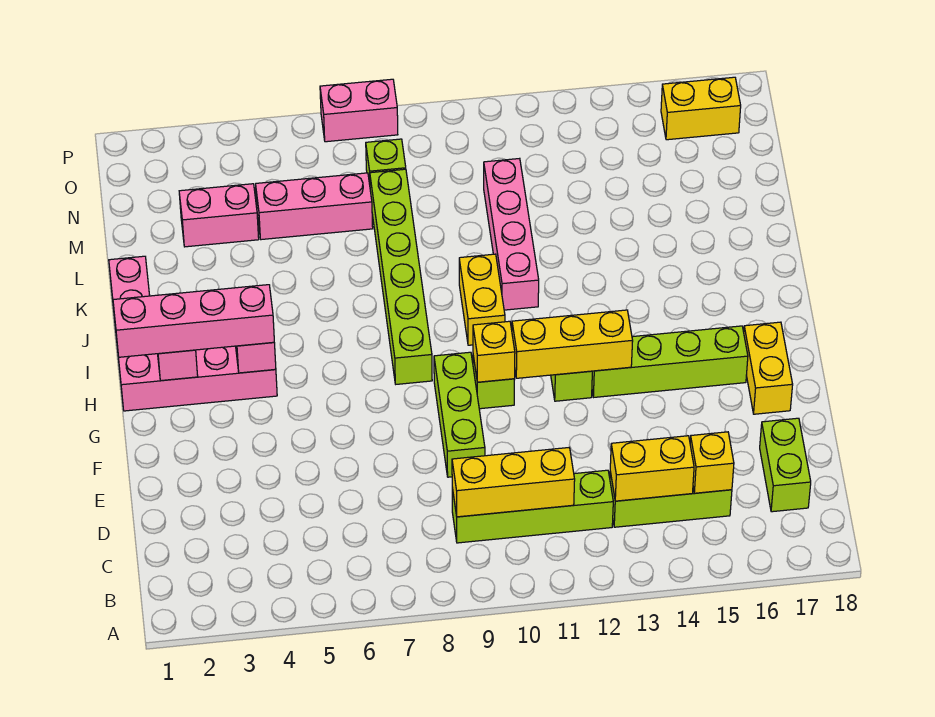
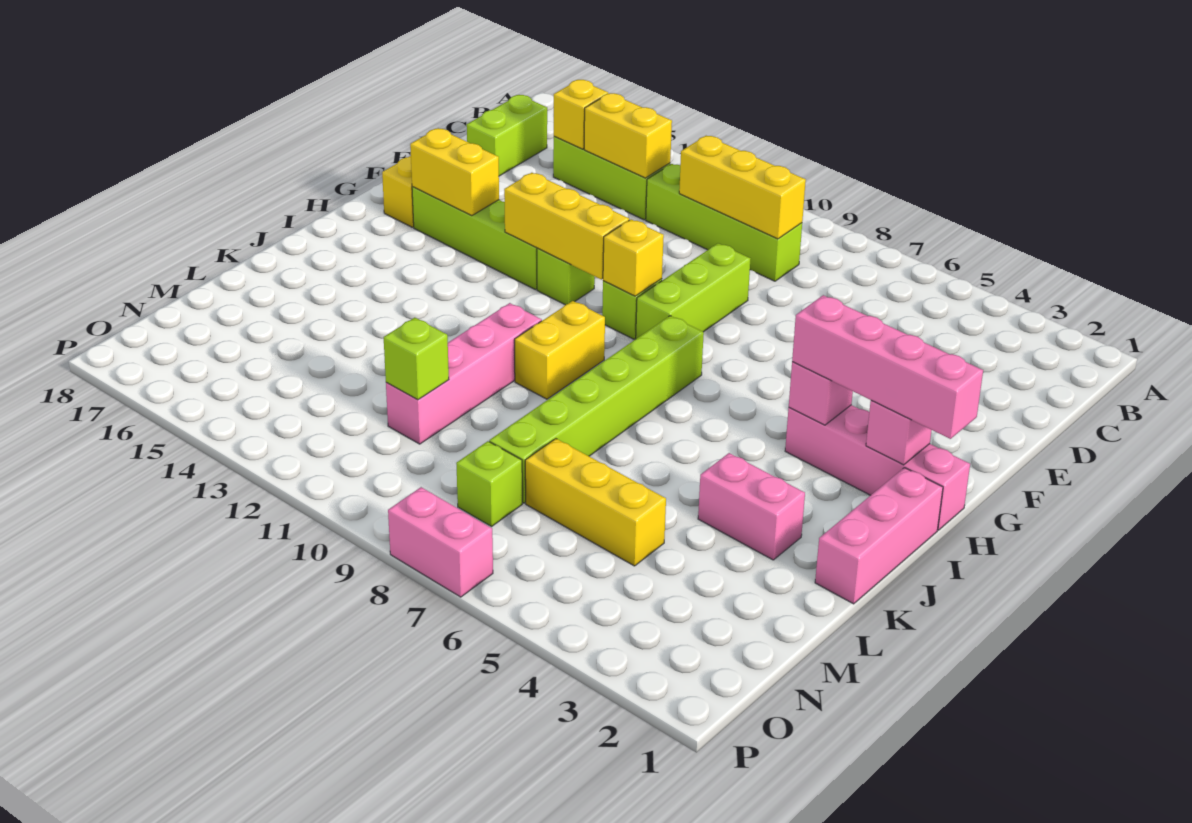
pink 1x2 brick [179,184,259,247] -> pink 1x2 brick moved to [698,453,805,560]
pink 1x3 brick [256,173,373,240] -> yellow 1x3 brick [525,439,666,566]
none -> lime 1x1 brick [384,318,449,400]
yellow 1x2 brick [661,77,741,140] -> yellow 1x2 brick moved to [410,128,499,216]

